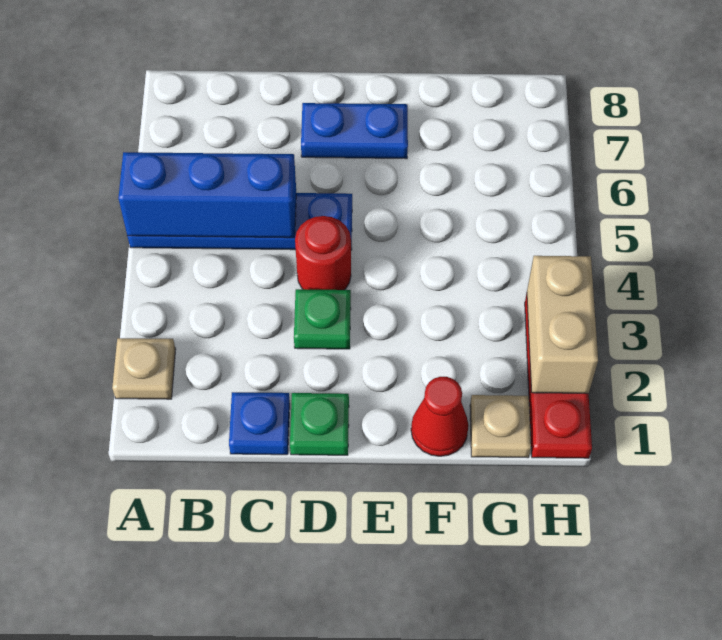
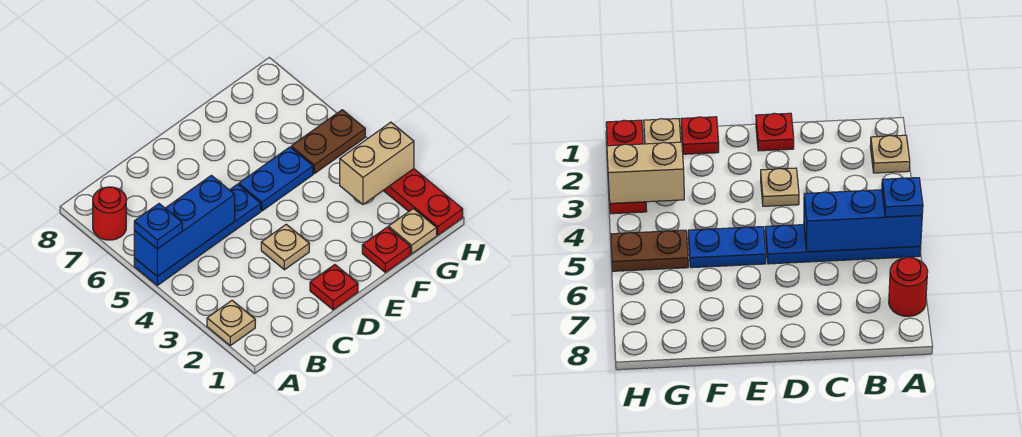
blue 1x1 plate [229,392,290,455] -> blue 1x1 plate moved to [134,204,182,249]
green 1x1 plate [290,393,349,455] -> red 1x1 plate [310,265,358,310]
green 1x1 plate [294,289,351,349] -> tan 1x1 plate [261,224,309,270]
red 1x1 round brick [295,216,351,290] -> red 1x1 round brick moved to [93,187,126,240]
blue 1x2 plate [301,103,408,159] -> blue 1x2 plate moved to [239,147,313,211]
red 1x1 cone [411,377,469,456] -> red 1x1 plate [362,227,410,272]
none -> brown 1x2 plate [291,110,365,174]
tan 1x2 brick [527,256,598,393] -> tan 1x2 brick turned to [340,122,414,204]

